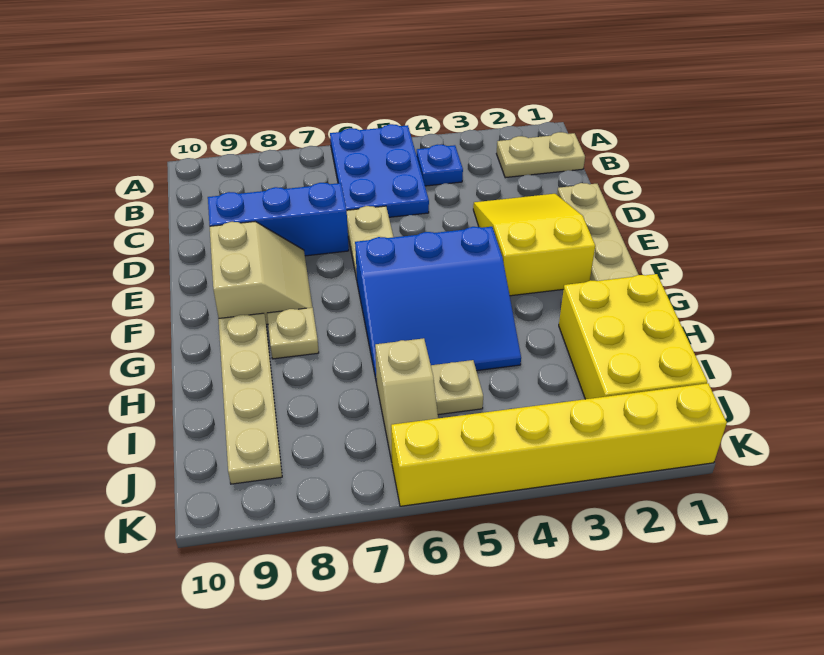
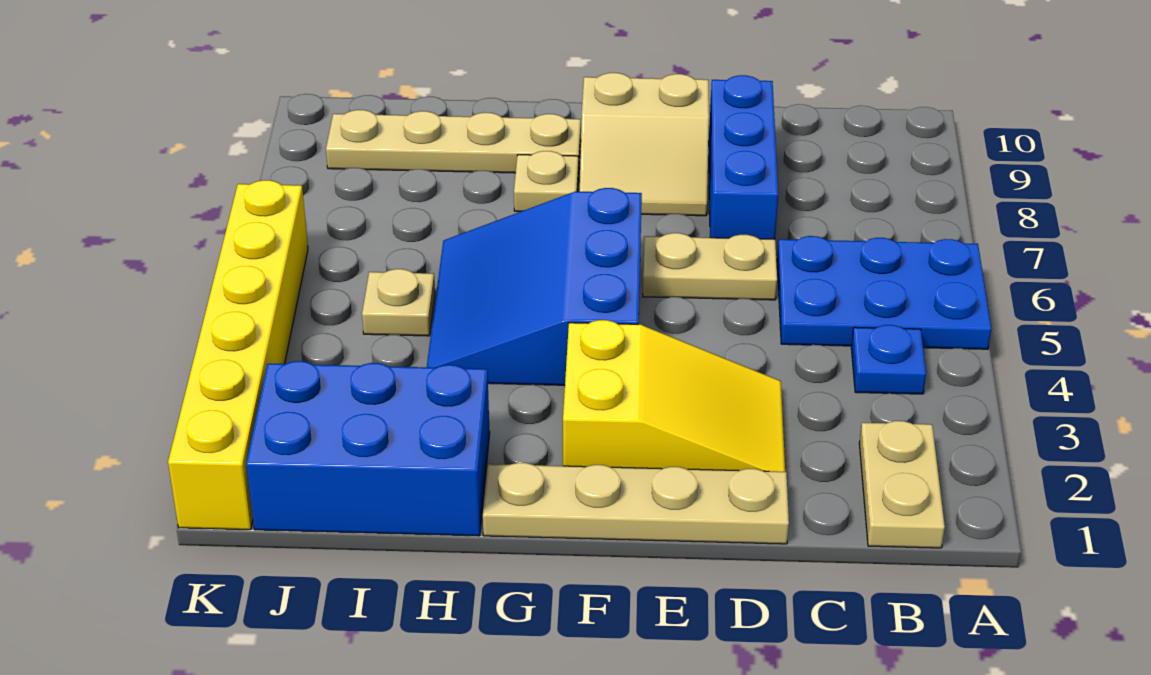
yellow 2x3 brick [559,274,707,399] -> blue 2x3 brick [246,361,490,536]
tan 1x2 slope [375,338,438,462] -> none

